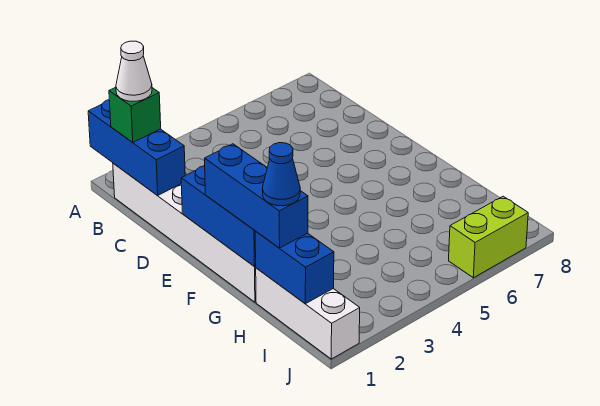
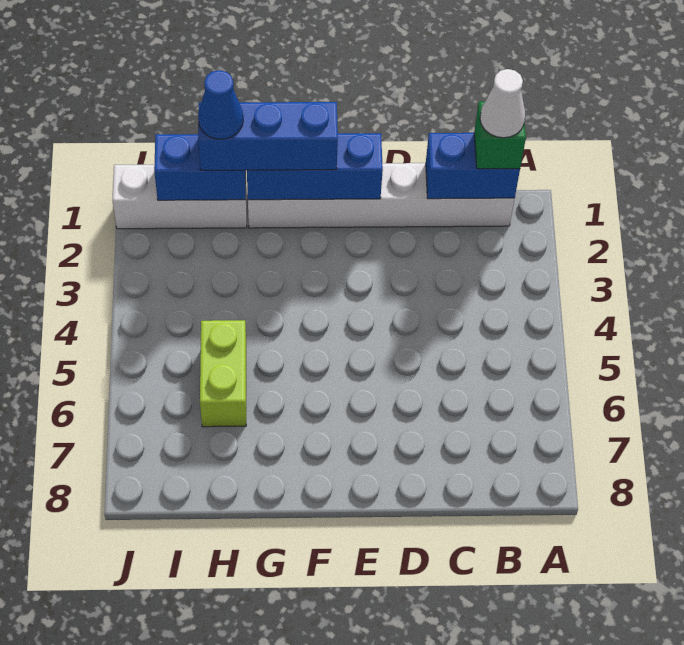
blue 1x3 brick [88,100,185,195] -> blue 1x2 brick [426,133,520,199]
lime 1x2 brick [449,196,528,278] -> lime 1x2 brick moved to [200,320,246,427]

